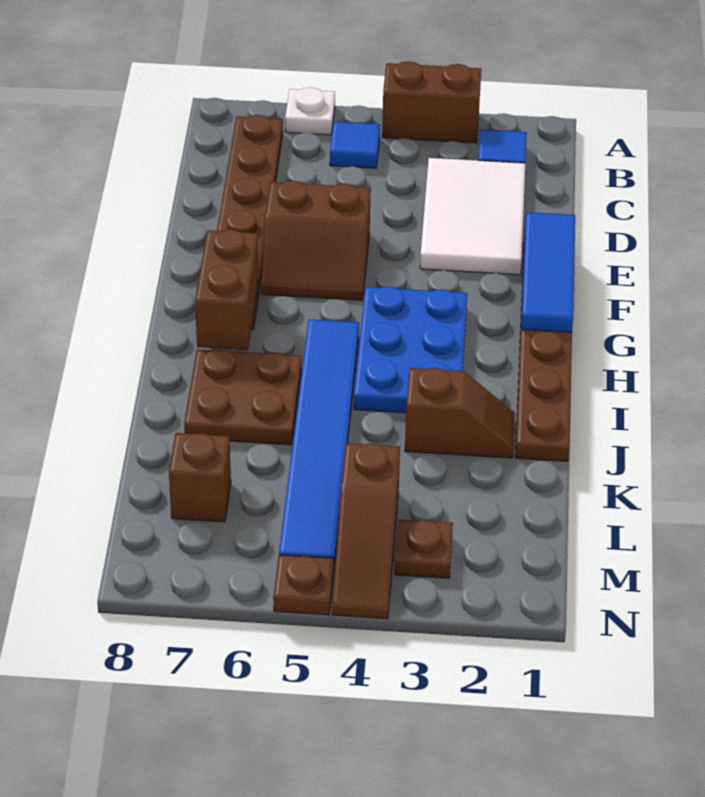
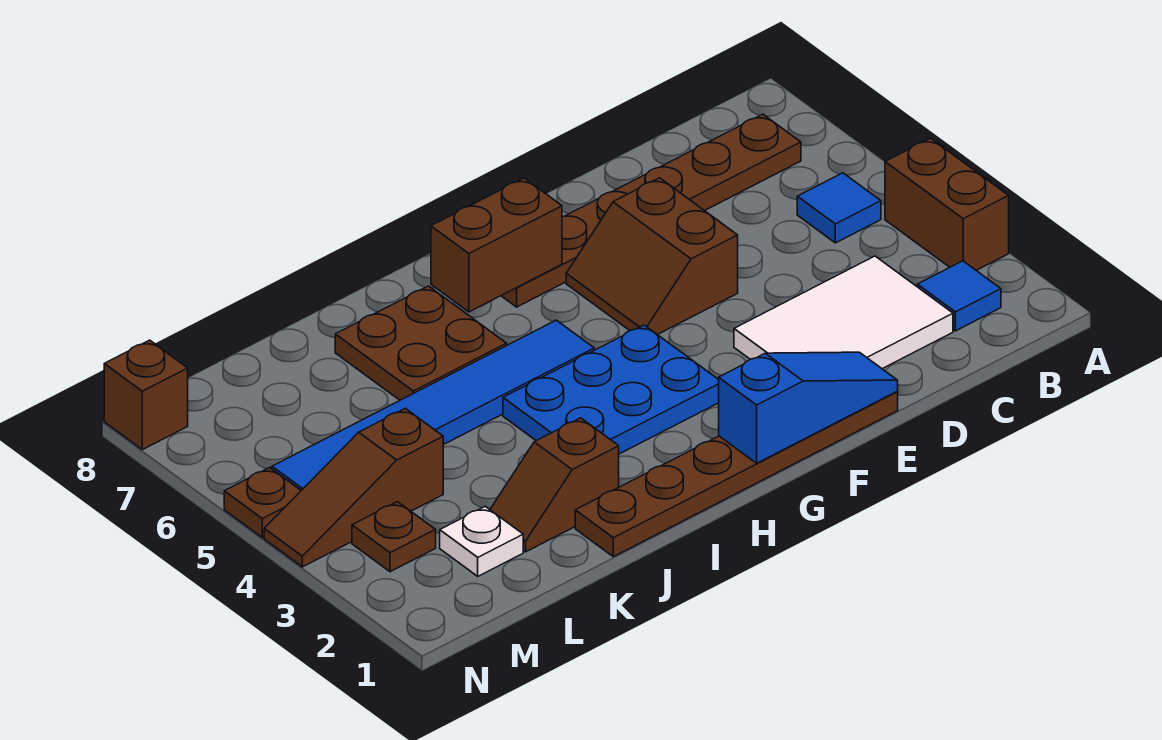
white 1x1 plate [285,87,335,135] -> white 1x1 plate moved to [440,506,523,576]
blue 1x3 tile [521,212,575,332] -> blue 1x3 slope [719,352,898,463]
brown 1x2 slope [405,368,515,458] -> brown 1x2 slope turned to [490,418,619,552]
brown 1x1 brick [169,433,231,522] -> brown 1x1 brick moved to [104,340,188,450]

